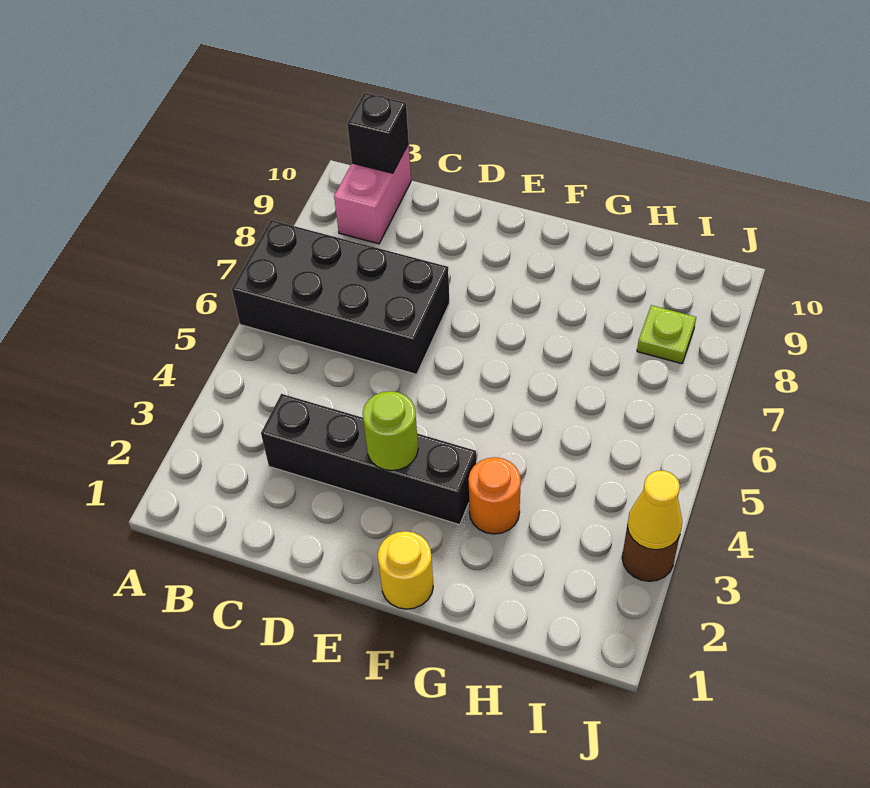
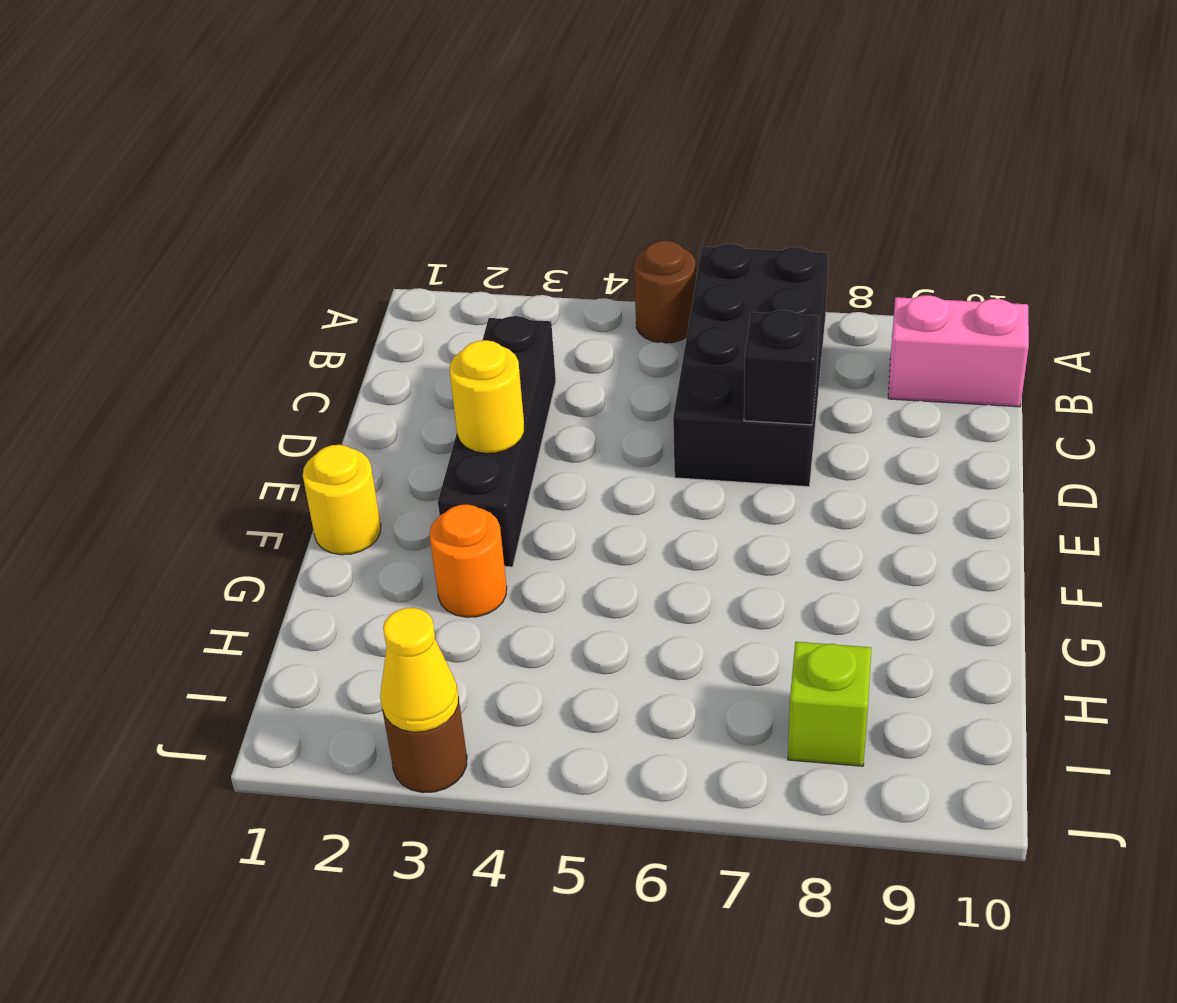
none -> brown 1x1 round brick [634,241,696,343]
black 1x1 brick [347,93,409,173] -> black 1x1 brick moved to [744,310,819,425]
lime 1x1 round brick [363,391,418,471] -> yellow 1x1 round brick [450,340,524,453]
lime 1x1 plate [637,305,696,364] -> lime 1x1 brick [788,642,871,766]

